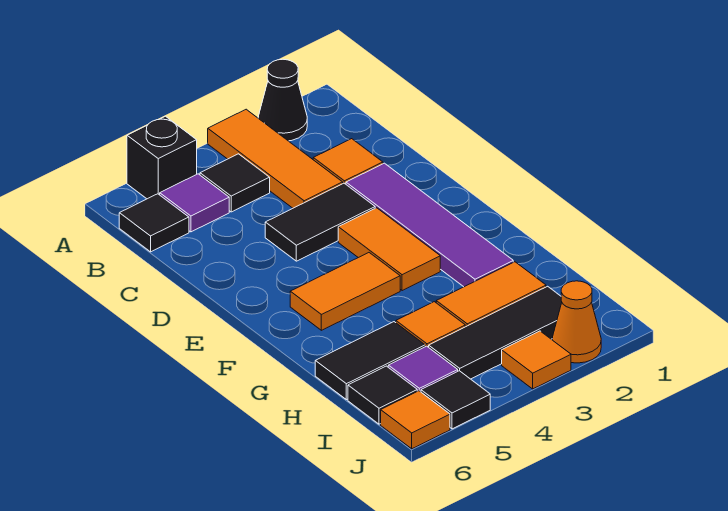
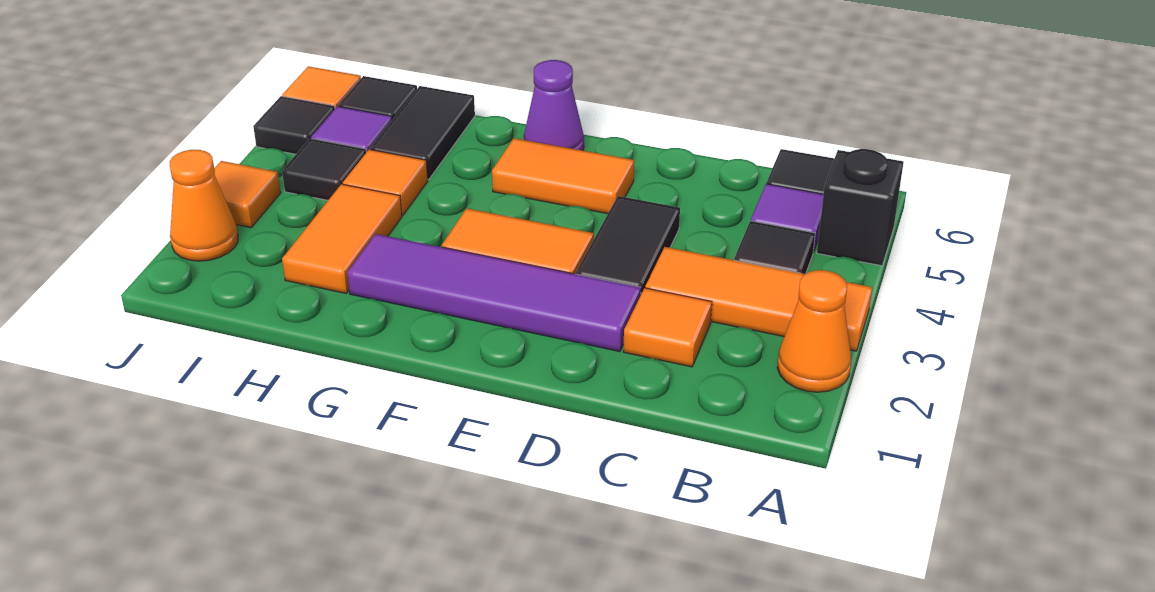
black 1x1 cone [258,59,307,141] -> orange 1x1 cone [777,270,851,392]
orange 1x2 tile [290,253,400,330] -> orange 1x2 tile turned to [492,138,634,214]
none -> purple 1x1 cone [524,60,584,151]
black 1x3 tile [429,286,562,379] -> black 1x1 tile [282,138,366,200]

